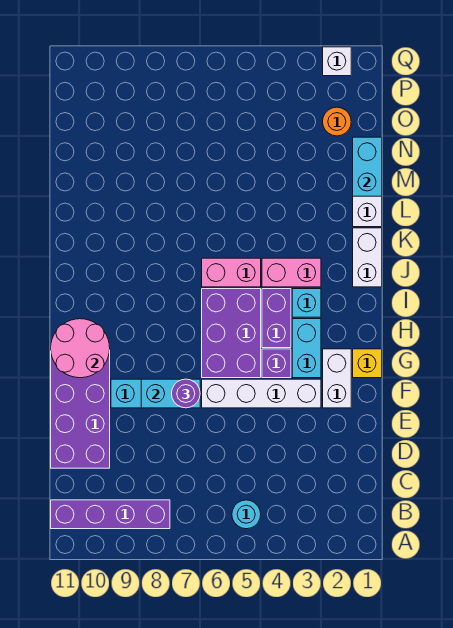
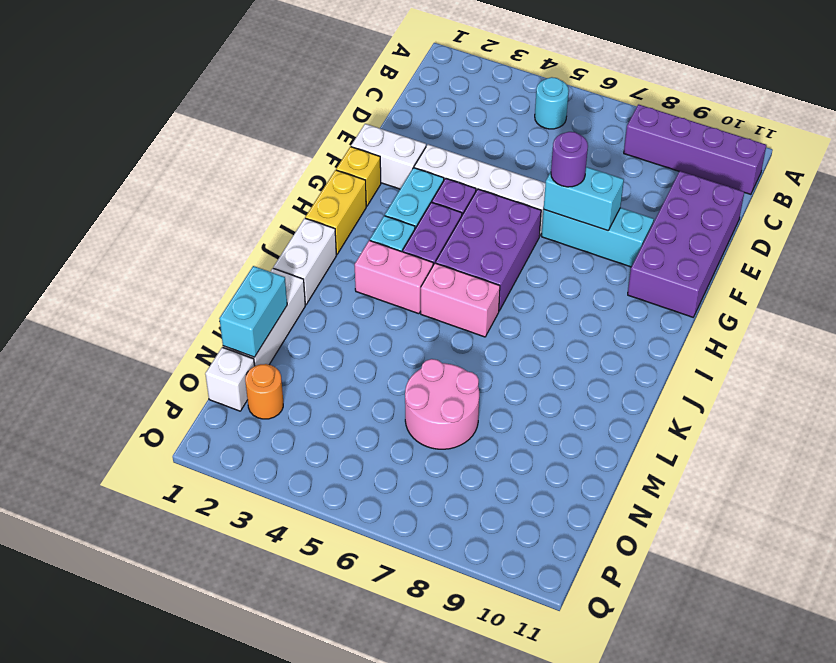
white 1x2 brick [323,349,351,408] -> white 1x2 brick turned to [351,124,426,189]
pink 2x2 round brick [51,319,110,378] -> pink 2x2 round brick moved to [405,359,479,449]
none -> yellow 1x2 brick [305,170,366,254]
white 1x1 brick [323,47,351,76] -> white 1x1 brick moved to [205,347,255,411]

